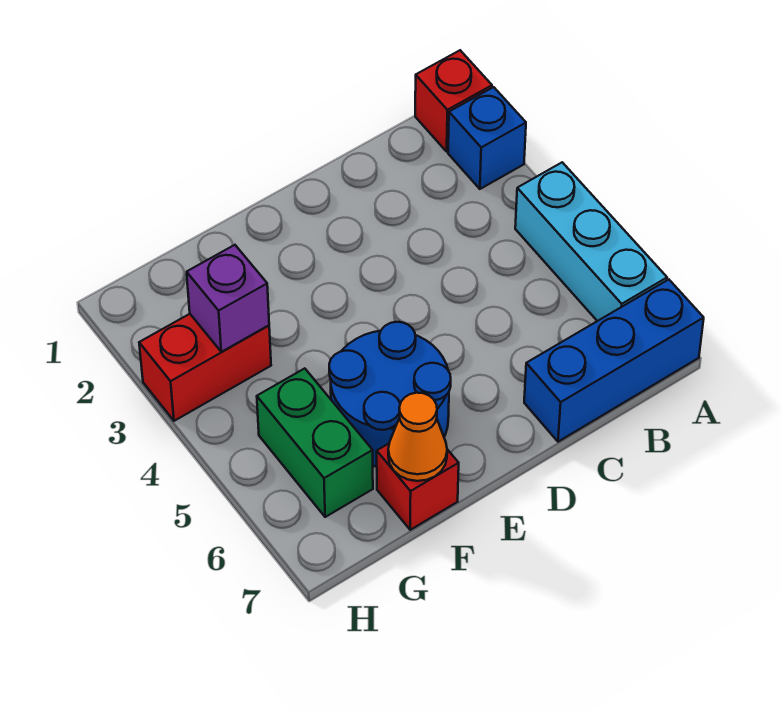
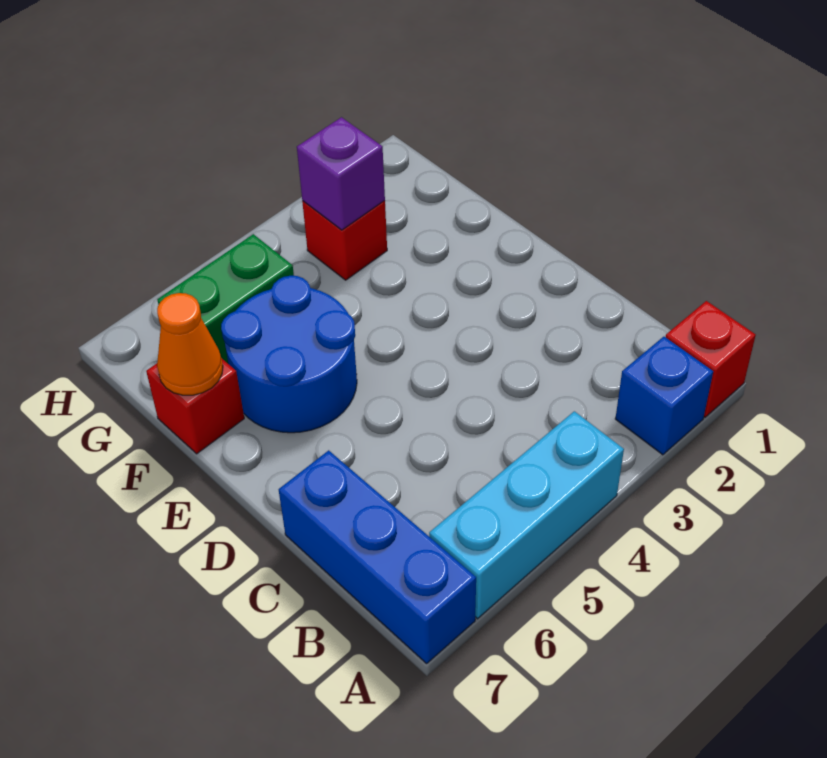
red 1x2 brick [139,314,271,421] -> red 1x1 brick [302,201,387,280]

